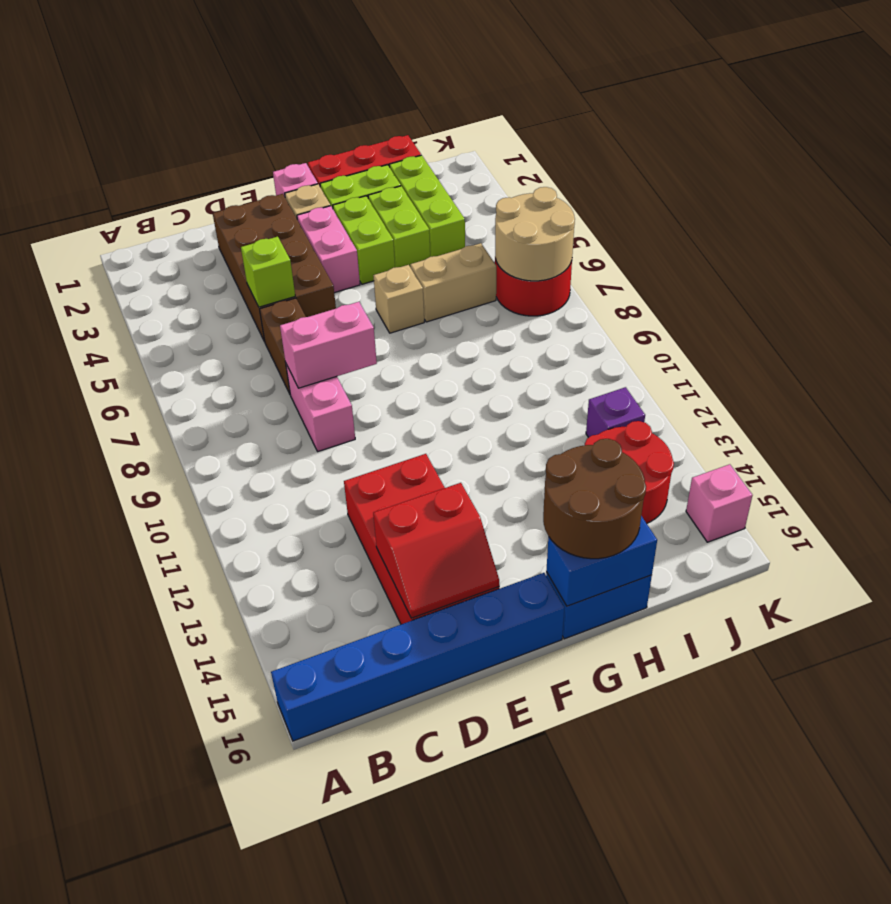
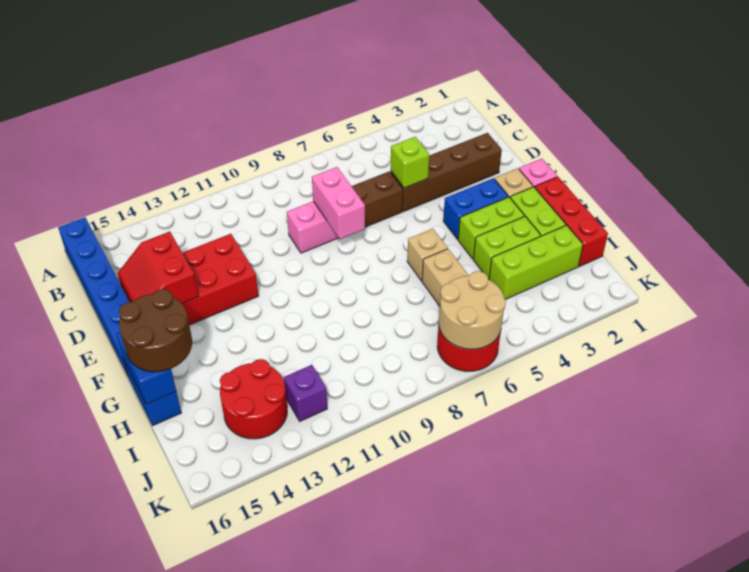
brown 2x4 brick [213,194,336,342] -> brown 1x4 brick [391,133,502,212]
pink 1x2 brick [297,206,360,293] -> blue 1x2 brick [443,178,508,239]
pink 1x1 brick [686,464,753,542] -> none

